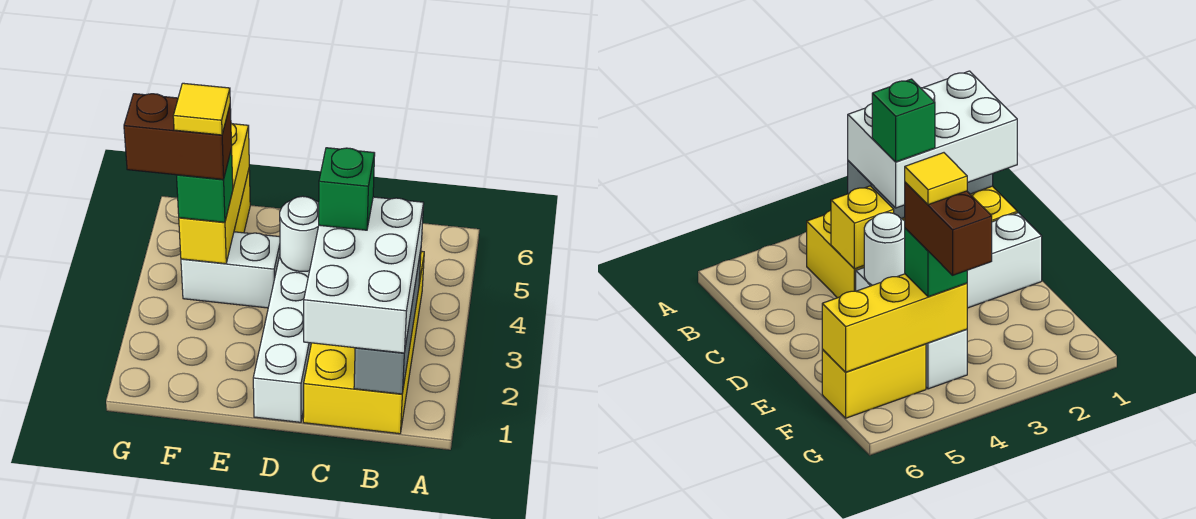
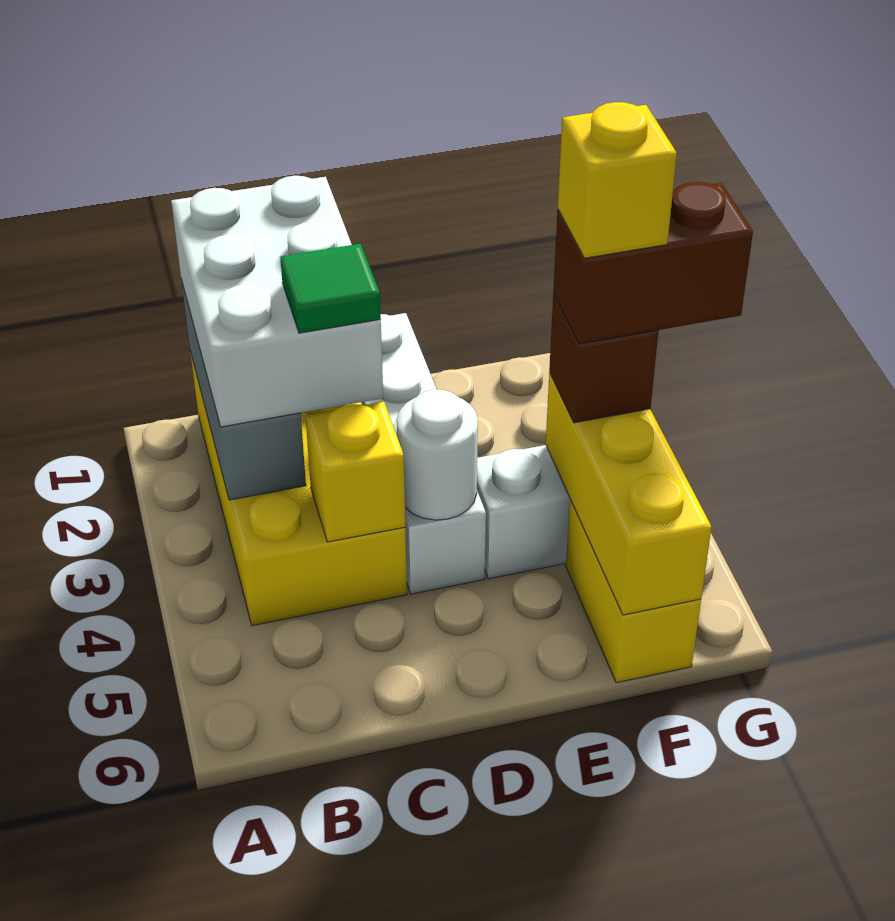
green 1x1 brick [319,148,375,230] -> green 1x1 tile [280,244,381,333]
green 1x1 brick [177,148,233,222] -> brown 1x1 brick [549,294,658,423]
yellow 1x1 tile [173,83,230,135] -> yellow 1x1 brick [558,102,677,258]

